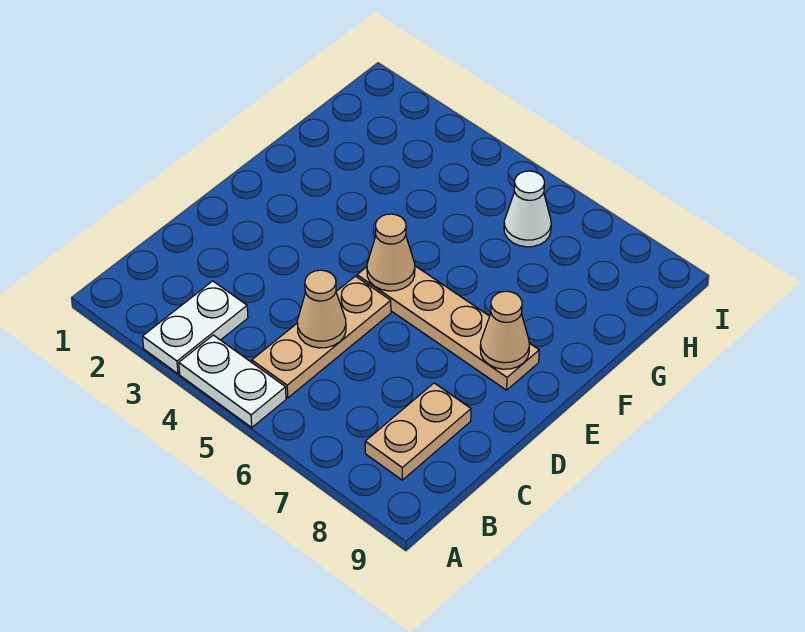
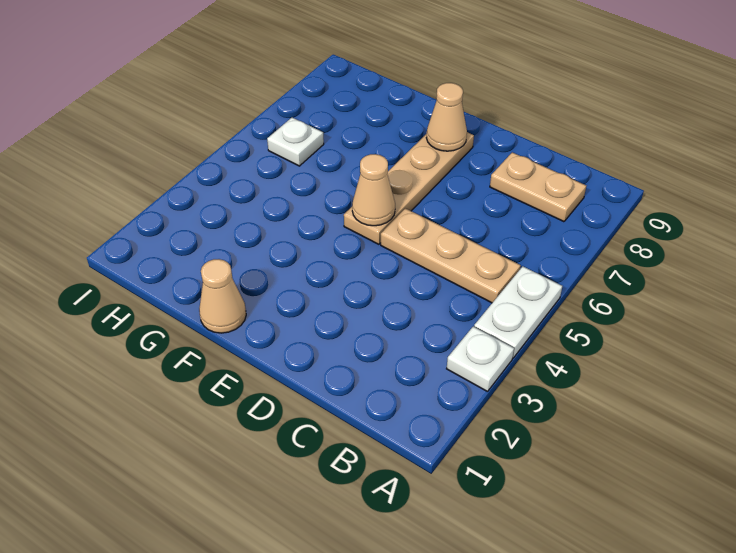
white 1x2 plate [142,281,248,374] -> white 1x1 plate [447,327,514,392]
tan 1x1 cone [297,270,346,348] -> tan 1x1 cone moved to [199,259,246,333]
white 1x1 cone [504,171,551,247] -> white 1x1 plate [267,118,324,166]

